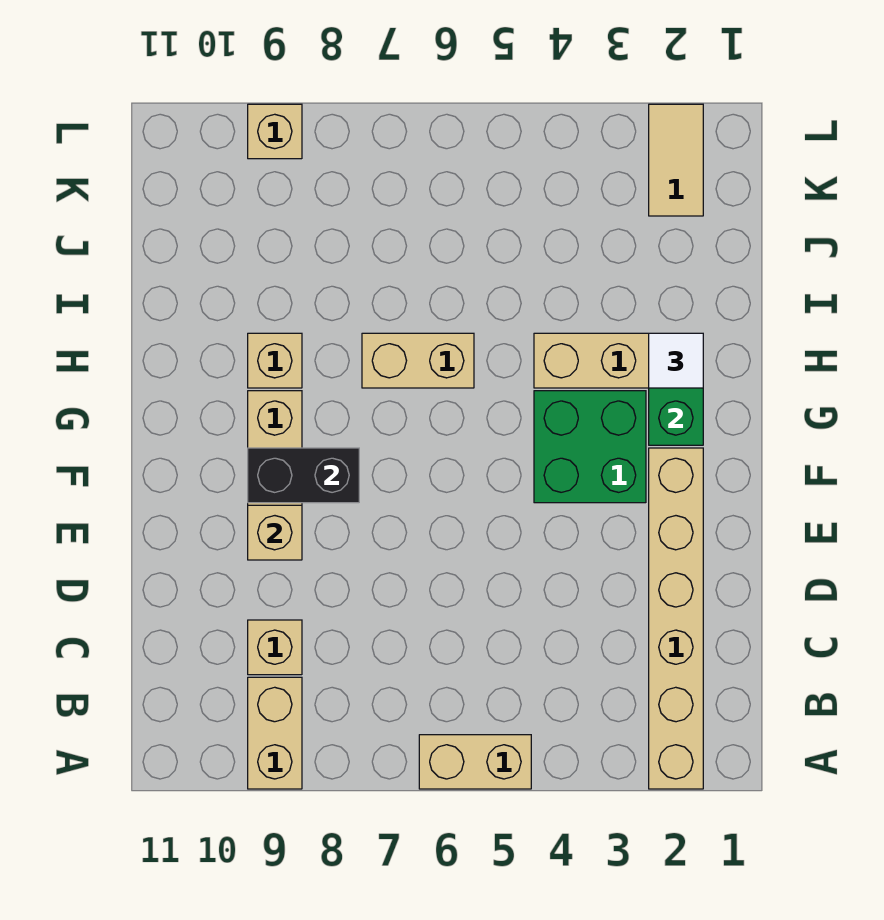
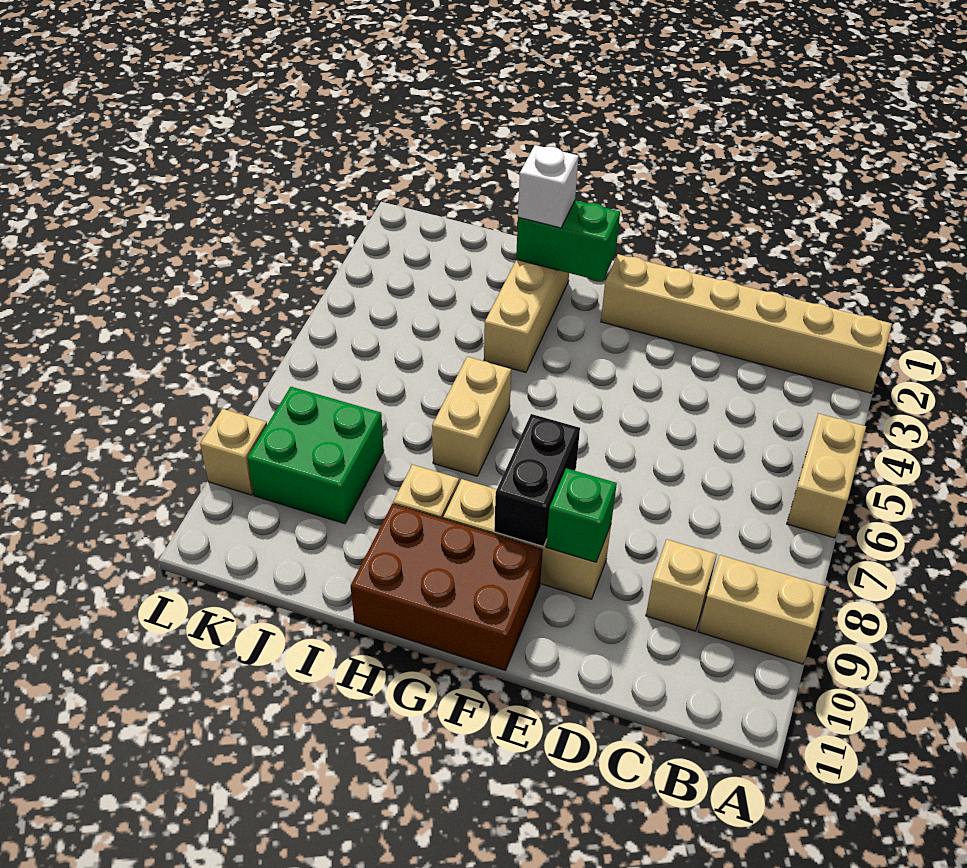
tan 1x1 brick [248,505,302,560] -> green 1x1 brick [546,468,617,562]
green 2x2 brick [534,391,646,503] -> green 2x2 brick moved to [247,387,384,524]
none -> brown 2x3 brick [351,504,543,670]
white 1x1 tile [649,333,703,388] -> white 1x1 brick [518,145,579,228]
tan 1x2 tile [649,104,703,216] -> none

